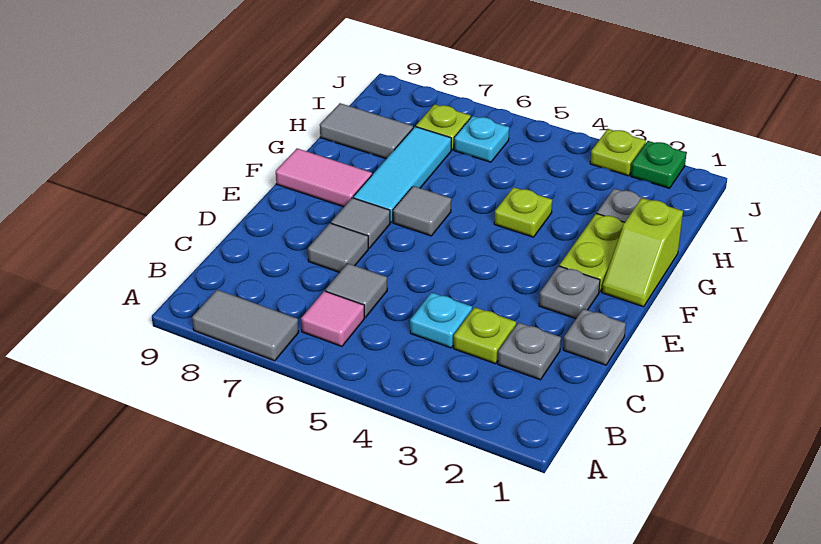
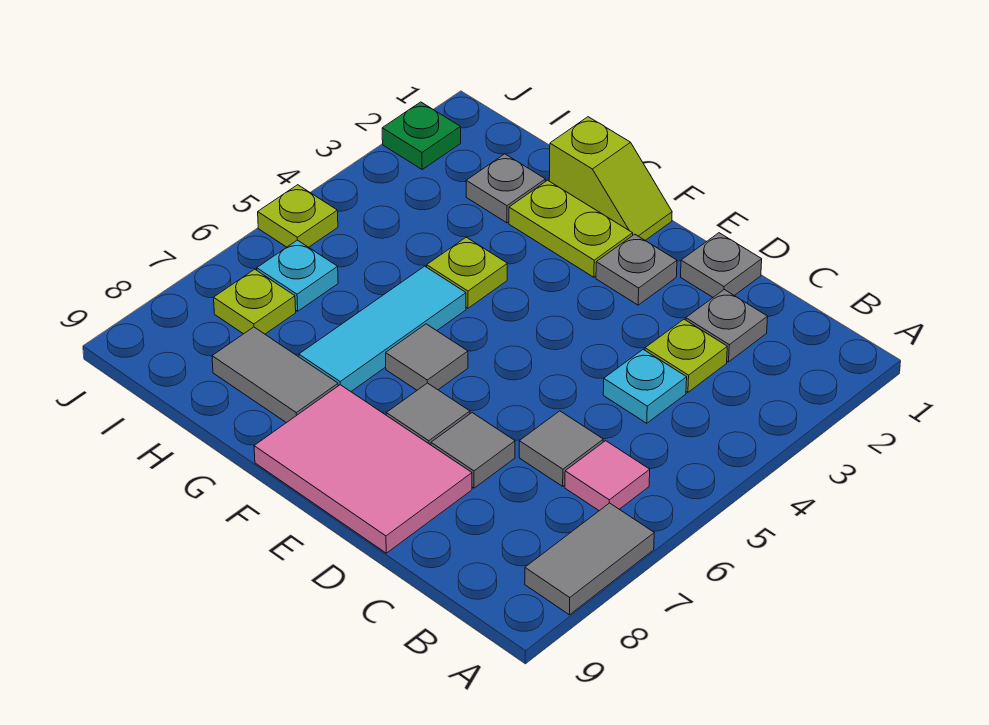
cyan 1x3 tile [353,127,451,222] -> cyan 1x3 tile turned to [299,266,466,391]
pink 1x2 tile [276,148,372,207] -> pink 2x3 tile [254,385,472,553]
grey 1x2 tile [320,103,413,159] -> grey 1x2 tile turned to [212,327,338,423]
lime 1x1 plate [590,129,646,176] -> lime 1x1 plate moved to [258,185,338,247]

